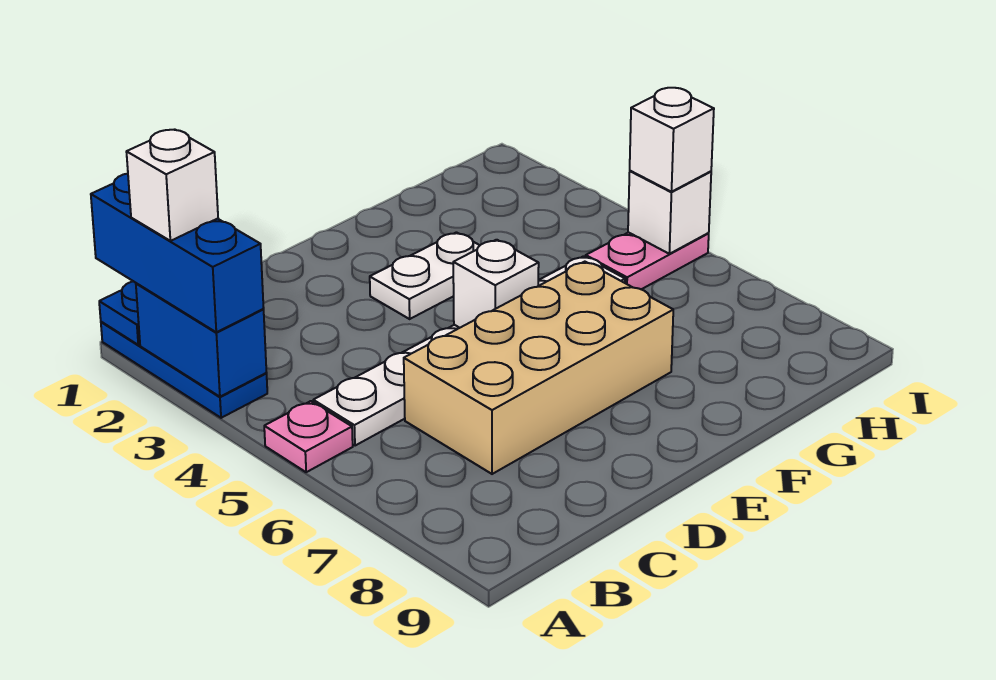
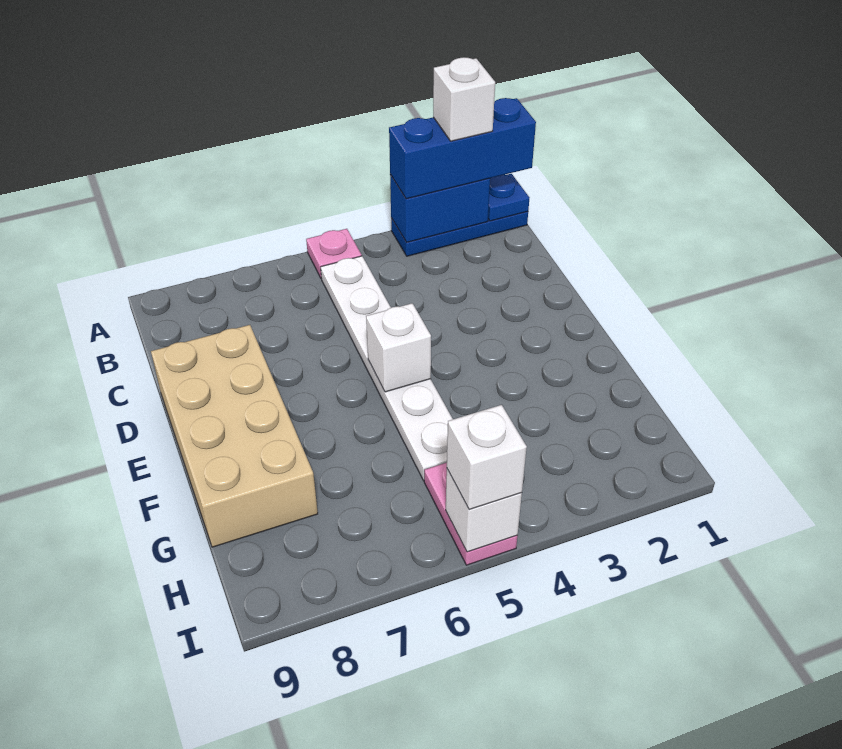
tan 2x4 brick [404,262,673,474] -> tan 2x4 brick moved to [151,325,318,547]
white 1x2 plate [370,232,480,319] -> none

